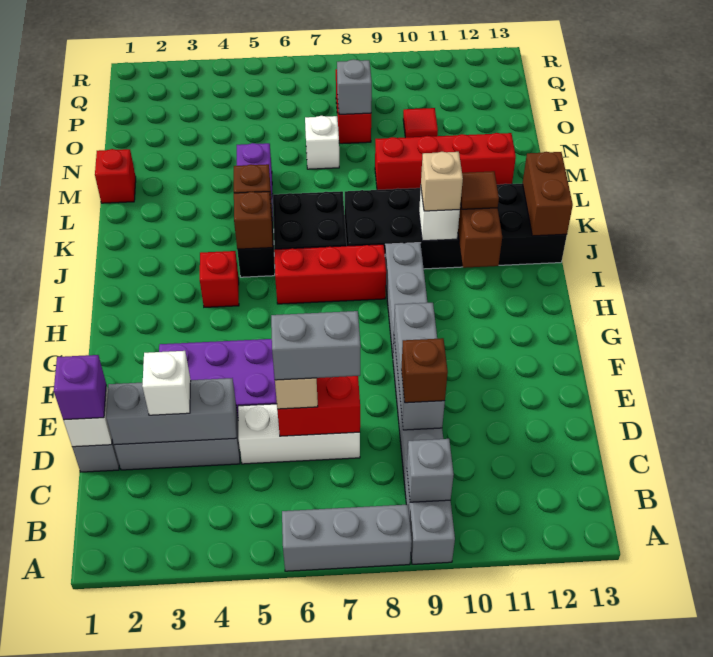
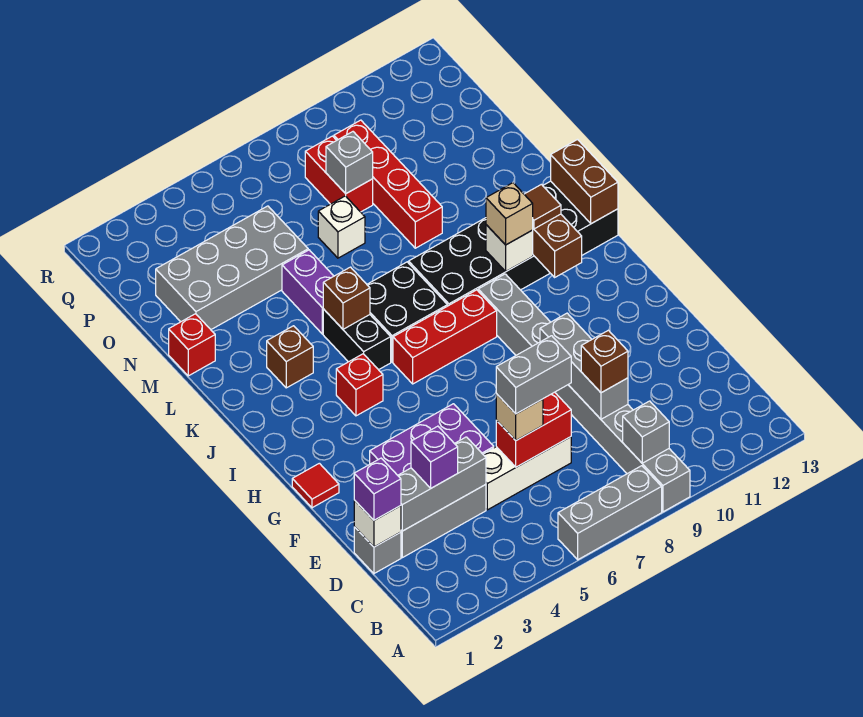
white 1x1 brick [142,351,191,415] -> purple 1x1 brick [411,426,458,488]
brown 1x1 brick [234,192,273,249] -> brown 1x1 brick moved to [267,326,313,388]
red 1x4 brick [375,133,516,190] -> red 1x4 brick turned to [334,120,442,248]
none -> grey 2x4 brick [156,206,308,329]
red 1x1 tile [403,108,438,138] -> red 1x1 tile moved to [292,463,339,508]

